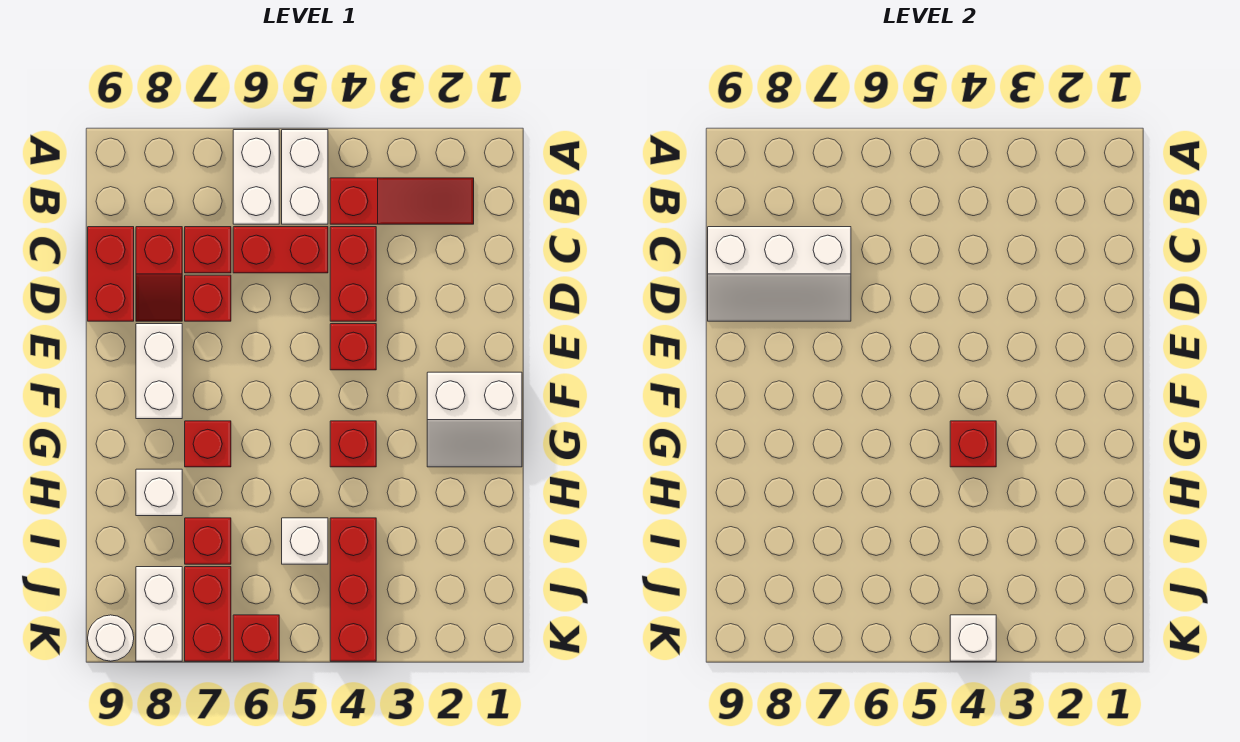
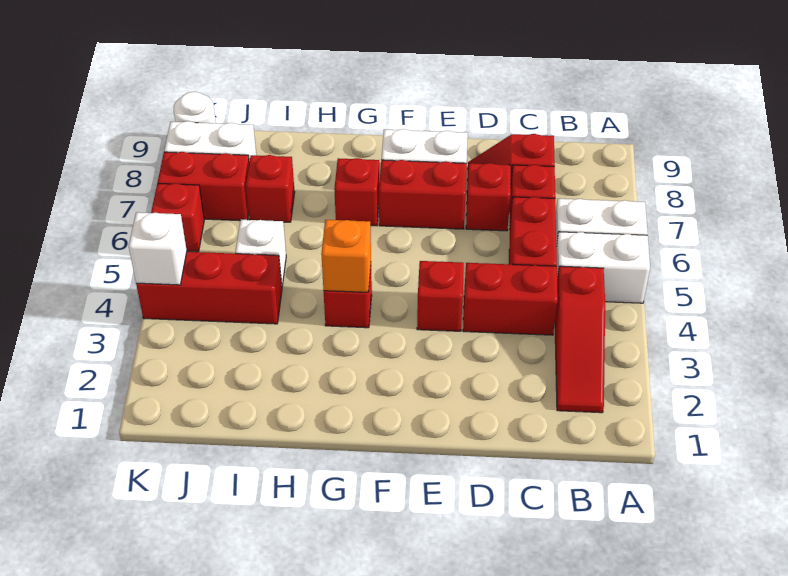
white 2x3 slope [708,227,851,321] -> none
red 1x2 brick [88,227,134,321] -> red 1x2 brick moved to [379,160,467,229]
white 2x2 slope [427,372,522,467] -> none
red 1x1 brick [950,421,996,467] -> orange 1x1 brick [321,220,371,292]
white 1x1 brick [136,469,182,516] -> none

